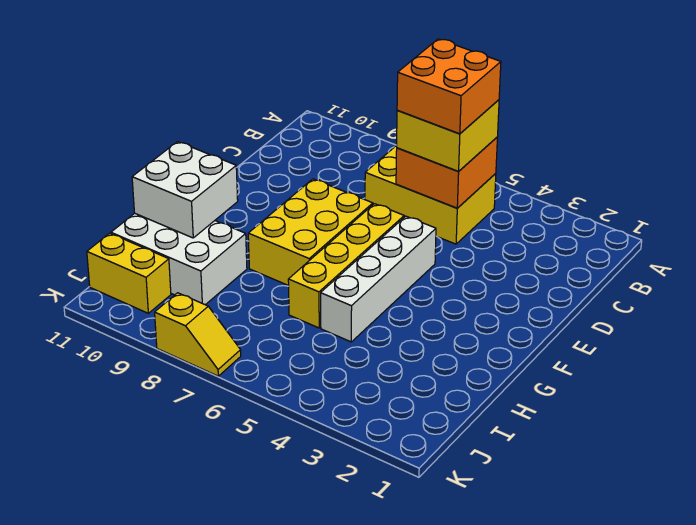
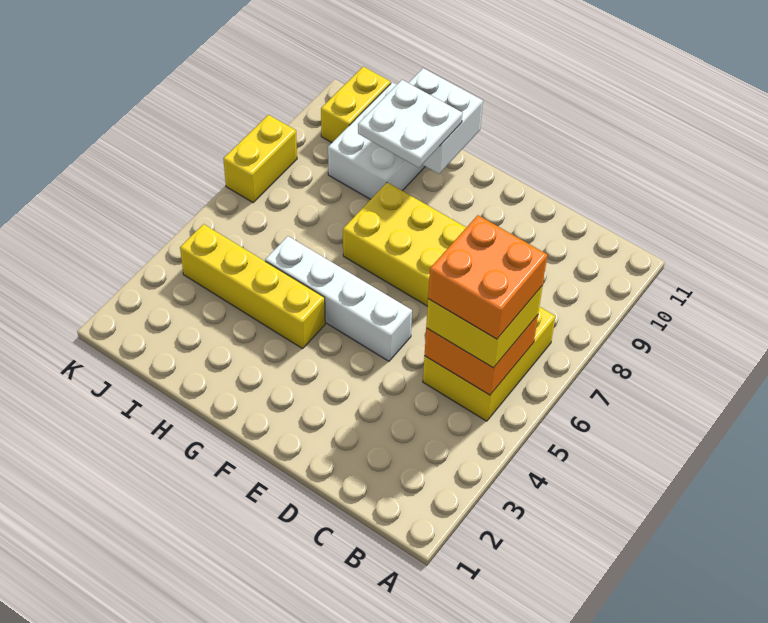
yellow 1x4 brick [288,204,404,328] -> yellow 1x4 brick moved to [180,224,325,349]
none -> white 2x2 plate [358,80,462,168]
yellow 1x2 slope [155,293,241,376] -> yellow 1x2 brick [223,115,297,202]

